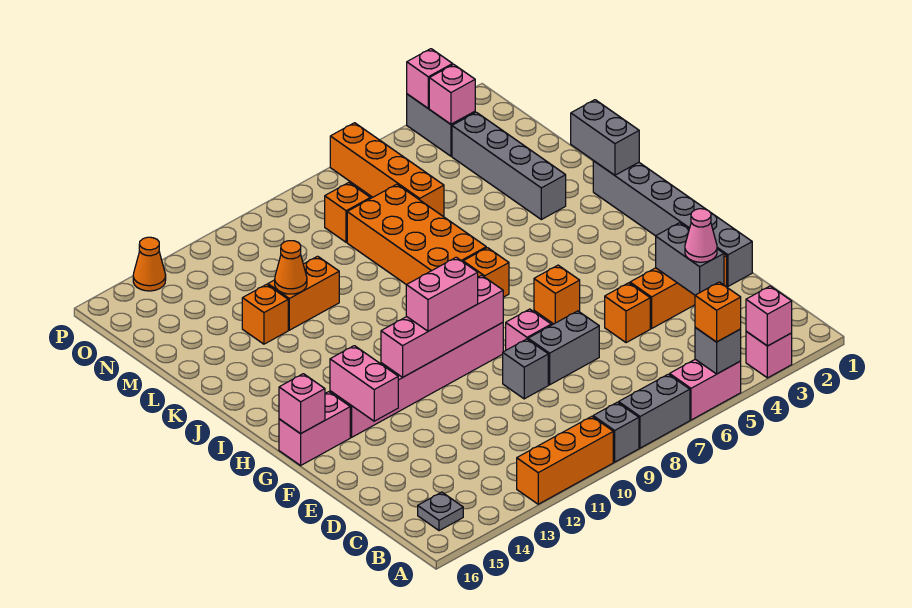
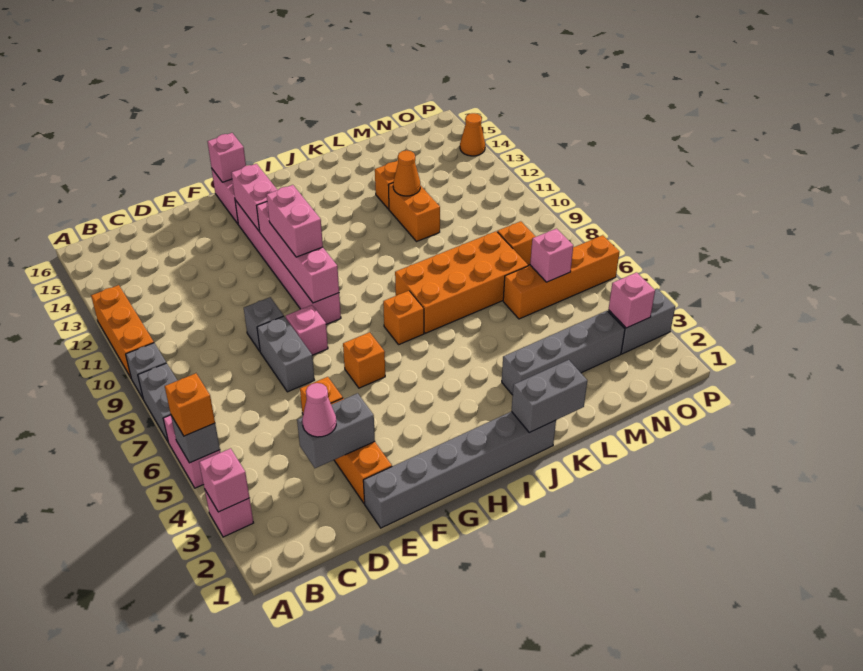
grey 1x1 plate [418,492,463,531] -> none
pink 1x2 brick [330,346,398,421] -> pink 1x2 brick turned to [231,164,277,231]
pink 1x1 brick [407,49,453,108] -> pink 1x1 brick moved to [530,229,573,282]

